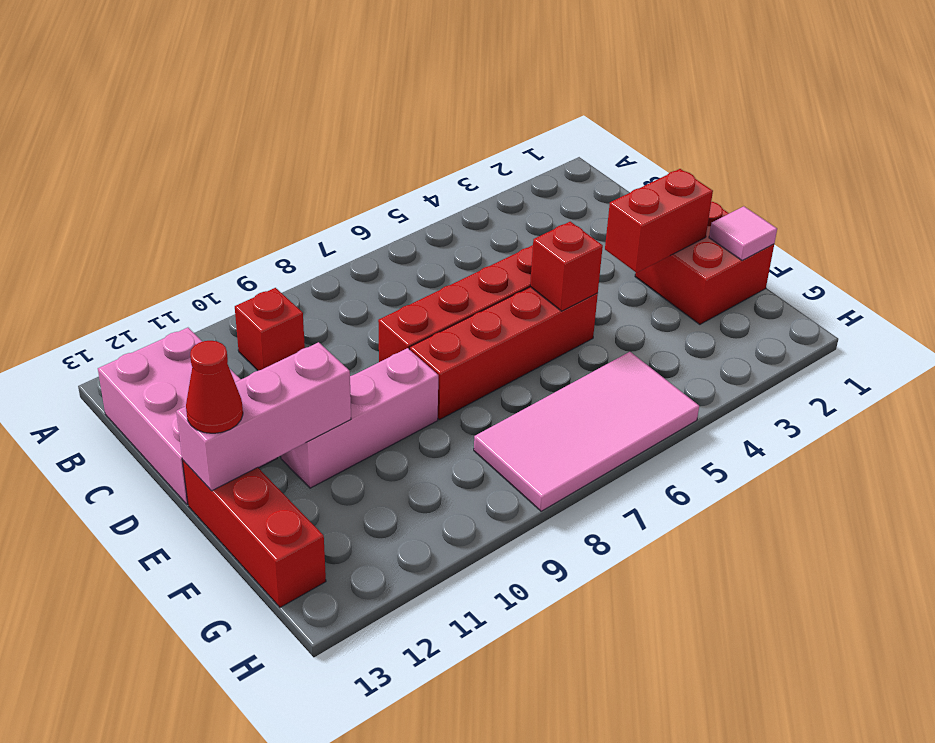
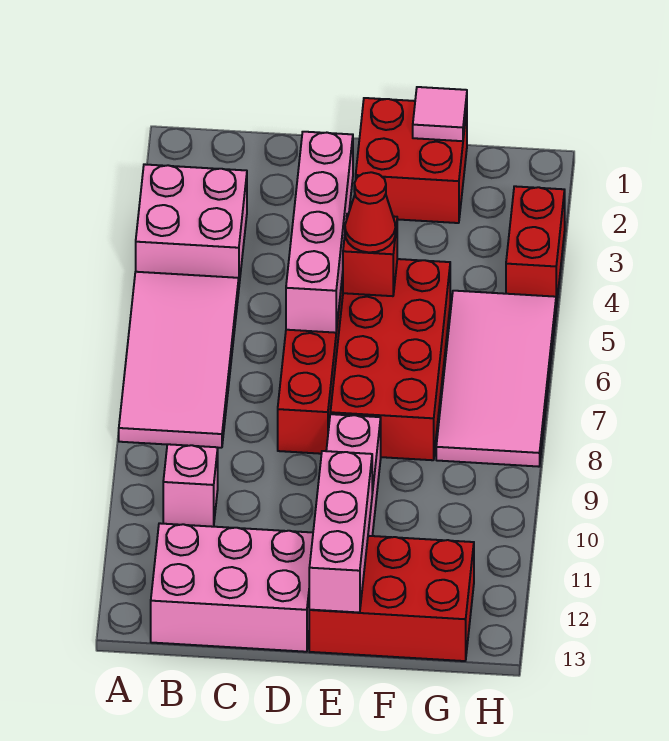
none -> pink 2x2 brick [136,164,247,284]
none -> pink 2x4 tile [119,272,239,448]
red 1x1 brick [235,288,305,371] -> pink 1x1 brick [163,444,218,527]
none -> pink 1x4 brick [286,132,353,333]
red 1x2 brick [605,169,713,273] -> red 1x2 brick moved to [506,186,565,307]
red 1x4 brick [410,287,598,420] -> red 2x4 brick [330,259,450,460]
red 1x3 brick [183,461,326,607] -> red 2x3 brick [309,536,474,661]
red 1x1 cone [186,341,243,433] -> red 1x1 cone moved to [345,172,395,252]

